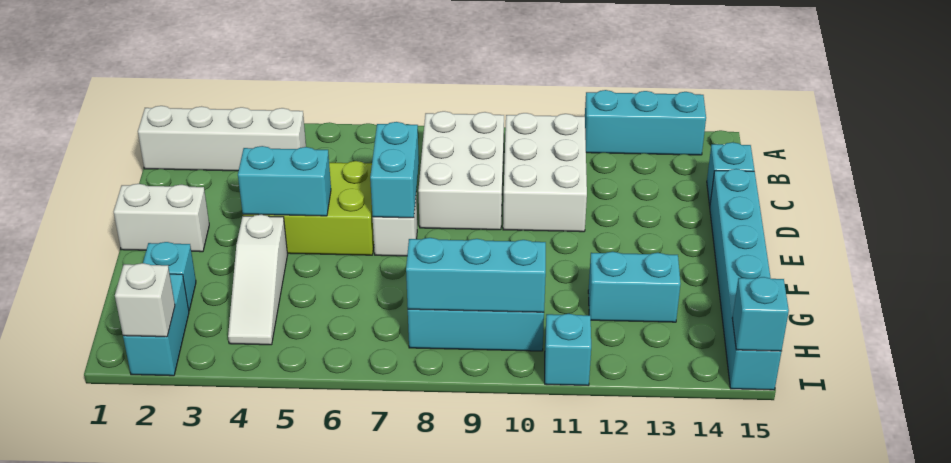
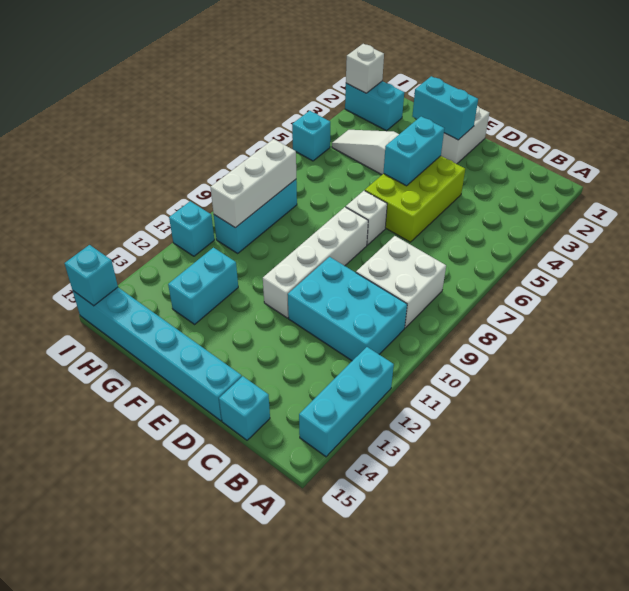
white 1x4 brick [138,106,306,171] -> white 1x4 brick moved to [263,207,368,318]
white 2x3 brick [418,111,504,230] -> white 2x2 brick [356,236,446,328]
white 2x3 brick [503,113,587,232] -> cyan 2x3 brick [288,257,407,361]
cyan 1x2 brick [370,122,419,218] -> cyan 1x2 brick moved to [412,76,478,140]
cyan 1x1 brick [143,242,196,310] -> cyan 1x1 brick moved to [292,111,330,161]
cyan 1x3 brick [406,238,546,312] -> white 1x3 brick [211,139,296,228]

